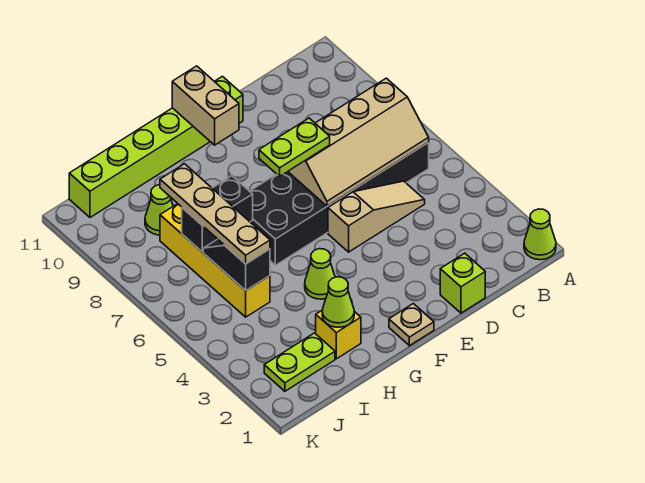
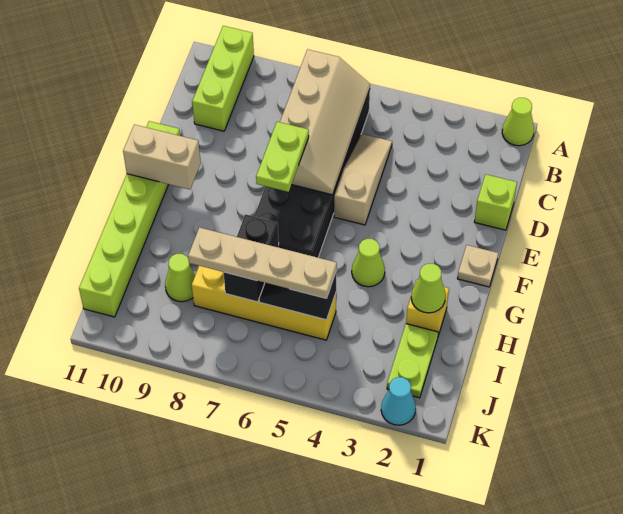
none -> lime 1x3 brick [192,26,254,131]
none -> cyan 1x1 cone [381,377,416,425]

